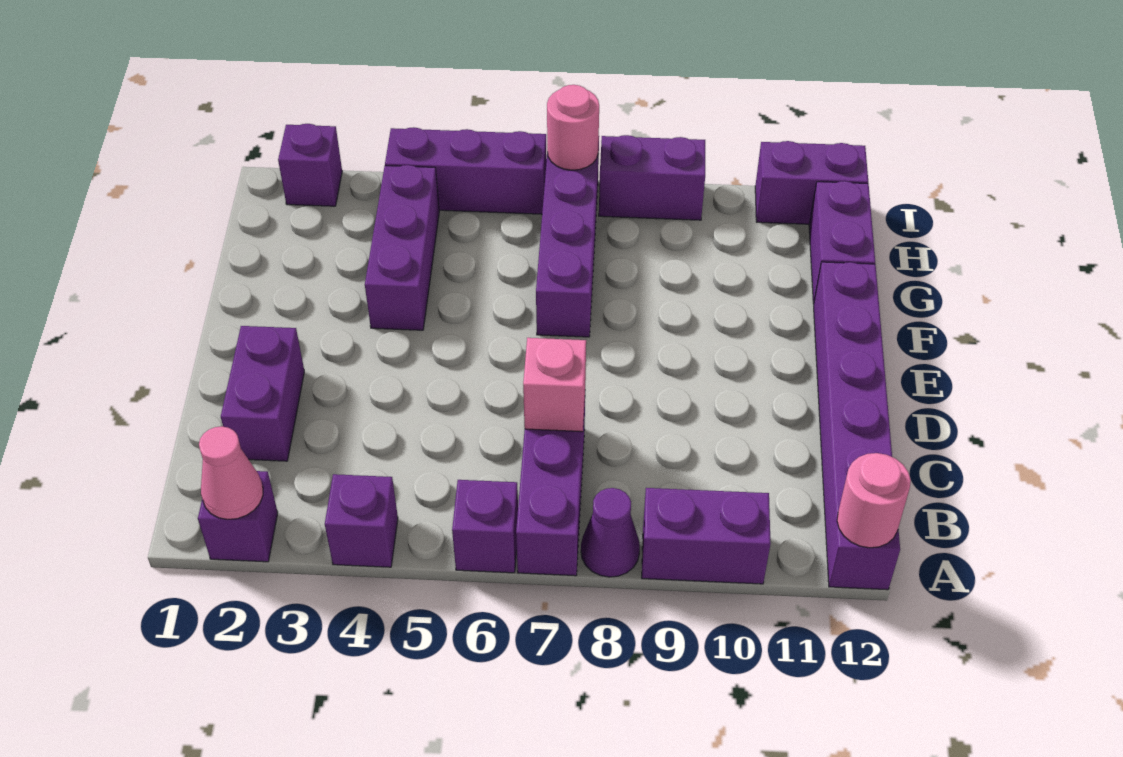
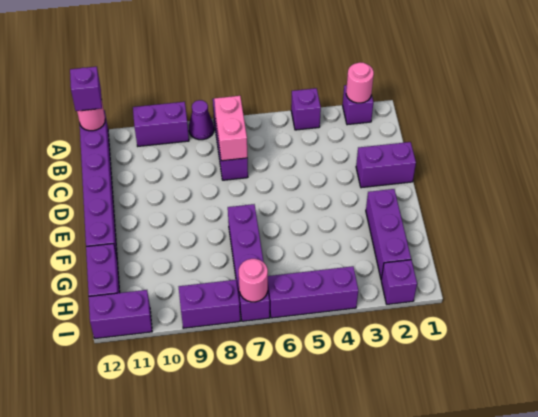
pink 1x1 cone [199,426,263,519] -> pink 1x1 round brick [346,63,374,103]
purple 1x1 brick [452,480,518,573] -> purple 1x1 brick moved to [70,67,102,111]
purple 1x2 brick [221,326,304,461] -> purple 1x2 brick turned to [356,142,416,188]
pink 1x1 brick [523,338,586,432] -> pink 1x2 brick [214,96,247,161]
purple 1x3 brick [365,165,439,330] -> purple 1x3 brick moved to [366,189,411,279]

